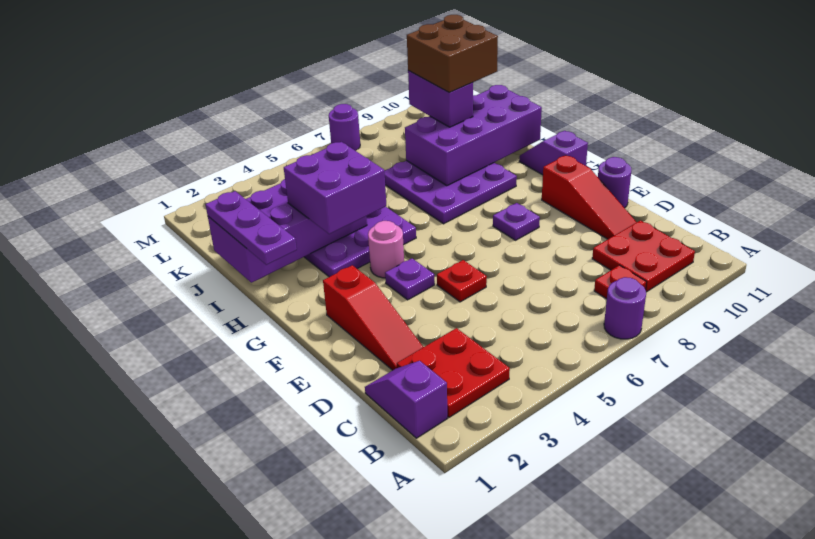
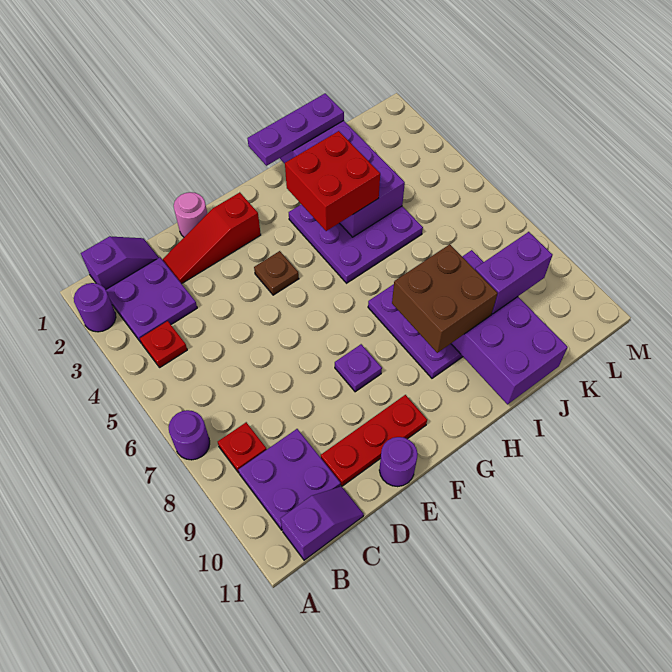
red 2x2 plate [397,328,510,417] -> purple 2x2 plate [106,257,197,342]
red 2x2 plate [592,220,695,292] -> purple 2x2 plate [238,429,341,530]
red 1x3 slope [542,155,637,239] -> red 1x3 plate [321,395,427,486]
red 1x1 plate [437,260,487,302] -> red 1x1 plate moved to [140,321,187,368]
purple 1x1 plate [385,258,435,300] -> brown 1x1 plate [254,251,299,295]
pink 1x1 round brick [368,221,404,278] -> pink 1x1 round brick moved to [174,192,207,237]
purple 1x2 slope [519,131,588,175] -> purple 1x2 slope moved to [280,486,364,560]
purple 2x2 brick [284,142,386,234] -> red 2x2 brick [285,131,380,231]
brown 2x2 brick [407,15,498,93] -> brown 2x2 brick moved to [392,244,497,353]
purple 1x1 round brick [329,104,360,151] -> purple 1x1 round brick moved to [74,283,116,332]

